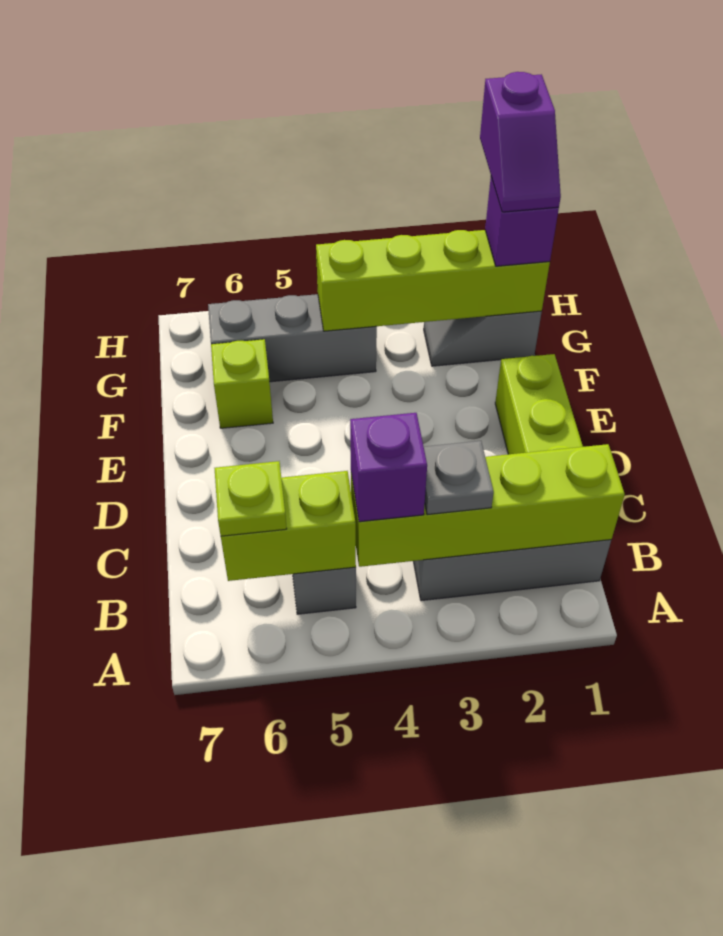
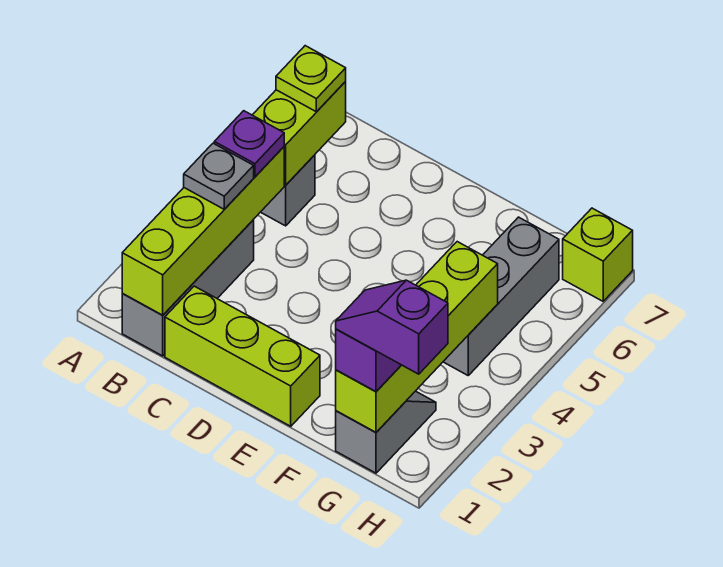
purple 1x1 brick [350,413,427,522] -> purple 1x1 plate [214,111,284,177]
lime 1x1 brick [211,339,273,428] -> lime 1x1 brick moved to [563,208,633,301]

